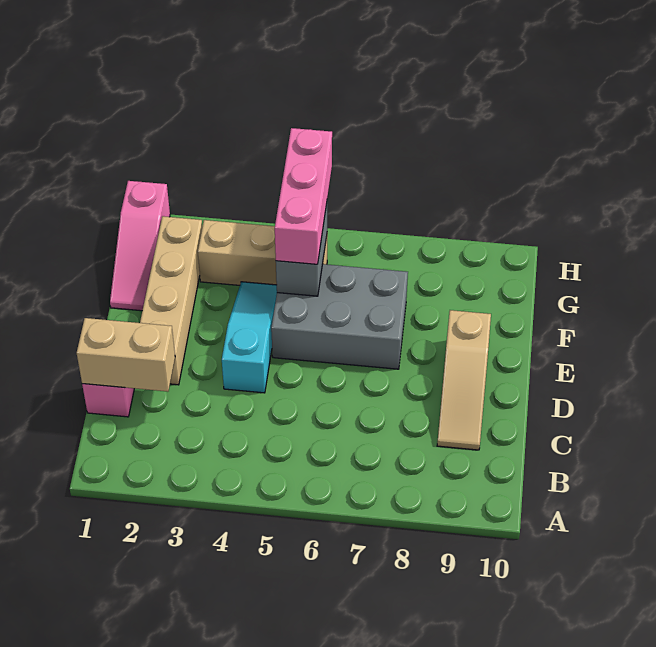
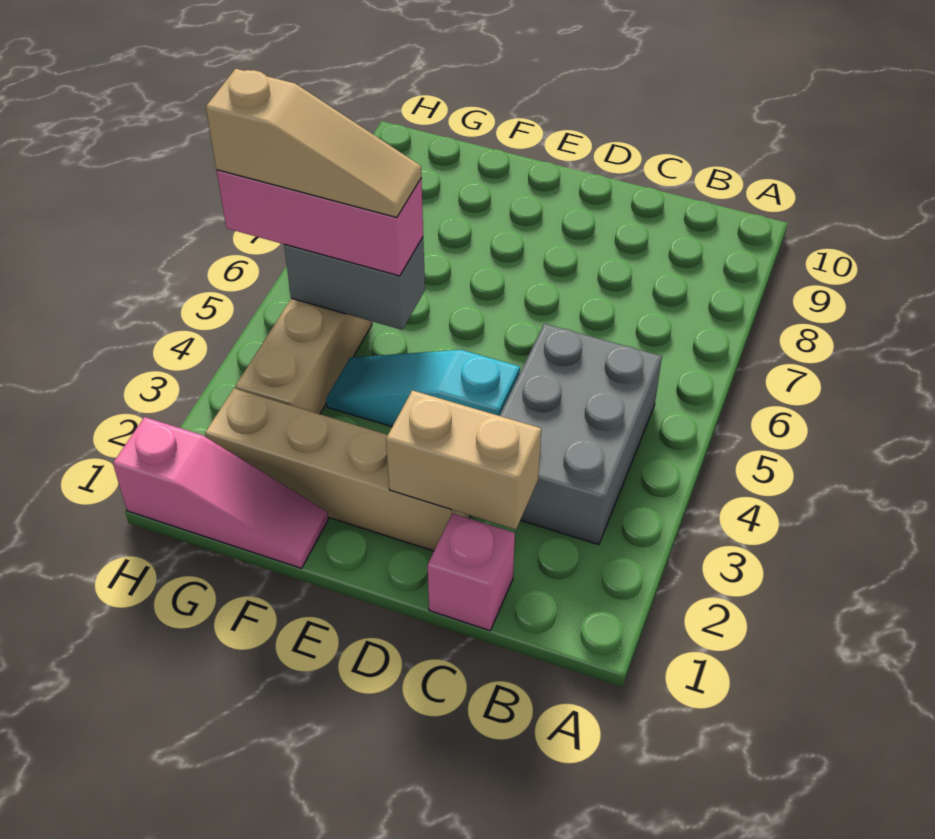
tan 1x2 brick [77,318,175,392] -> tan 1x2 brick turned to [386,390,541,529]
tan 1x3 slope [437,310,491,450] -> tan 1x3 slope moved to [206,69,421,218]
grey 2x3 brick [271,264,408,369] -> grey 2x3 brick moved to [500,324,662,545]

